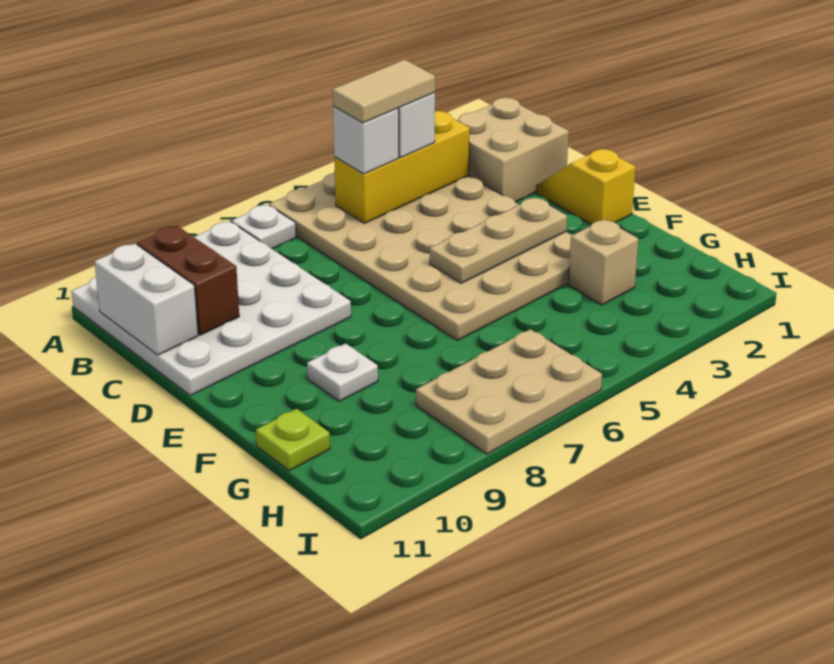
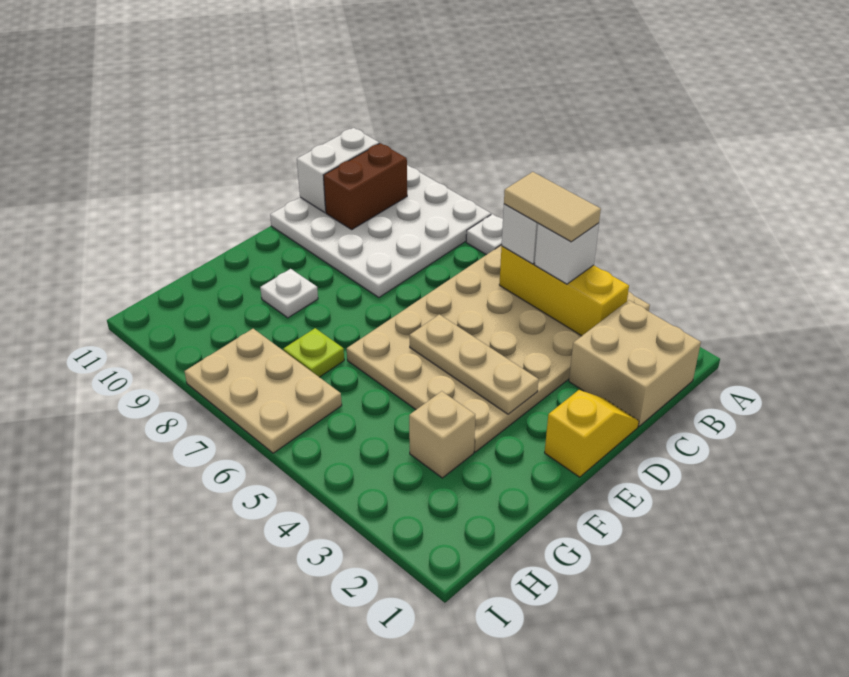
lime 1x1 plate [256,409,330,471] -> lime 1x1 plate moved to [284,328,344,377]

